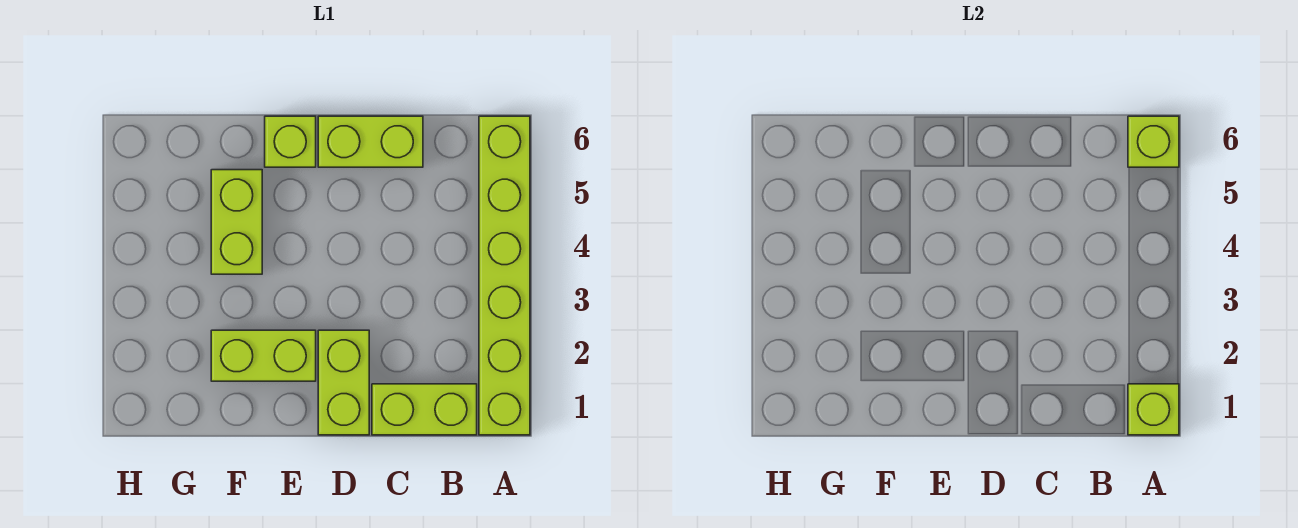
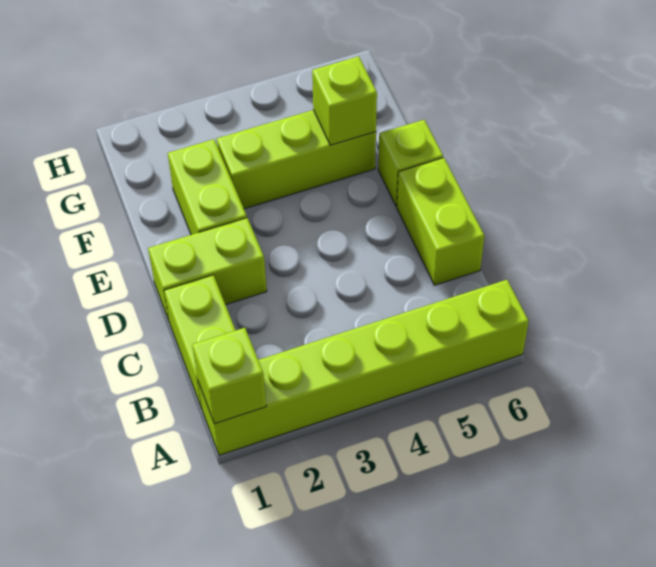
lime 1x1 brick [1128,116,1179,167] -> lime 1x1 brick moved to [312,56,377,145]
lime 1x2 brick [211,170,262,274] -> lime 1x3 brick [217,110,376,209]

